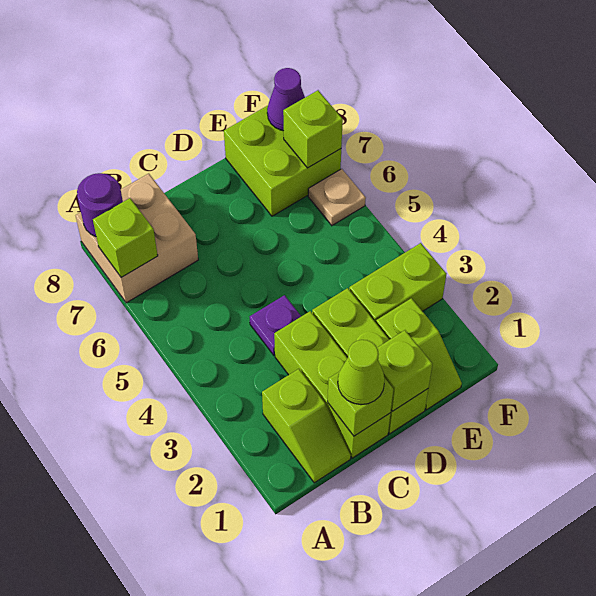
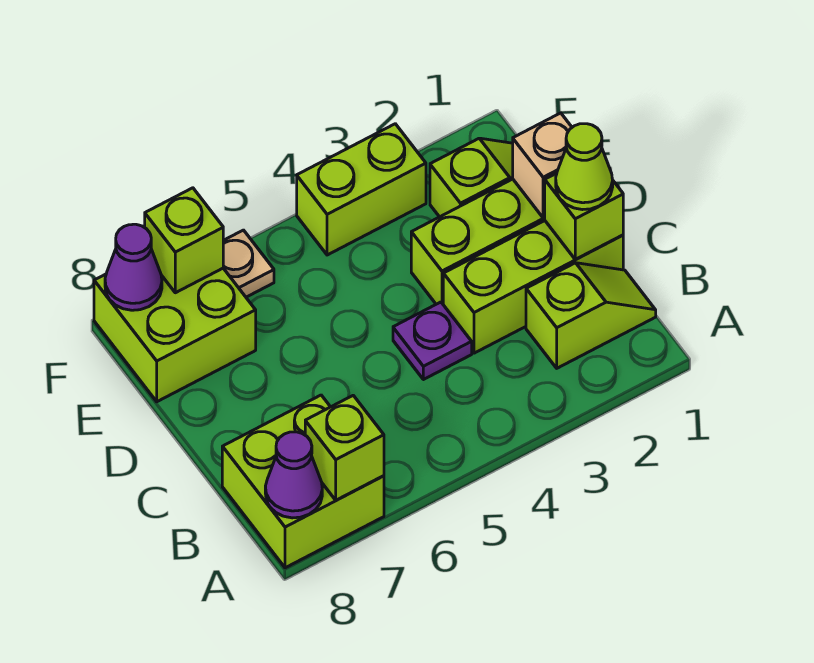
tan 2x2 brick [76,174,198,303] -> lime 2x2 brick [222,395,384,568]
purple 1x1 round brick [77,173,123,237] -> purple 1x1 cone [265,432,322,518]
lime 1x1 brick [377,330,432,411] -> tan 1x1 brick [513,113,572,218]
lime 1x2 brick [349,243,447,322] -> lime 1x2 brick turned to [297,124,426,255]

